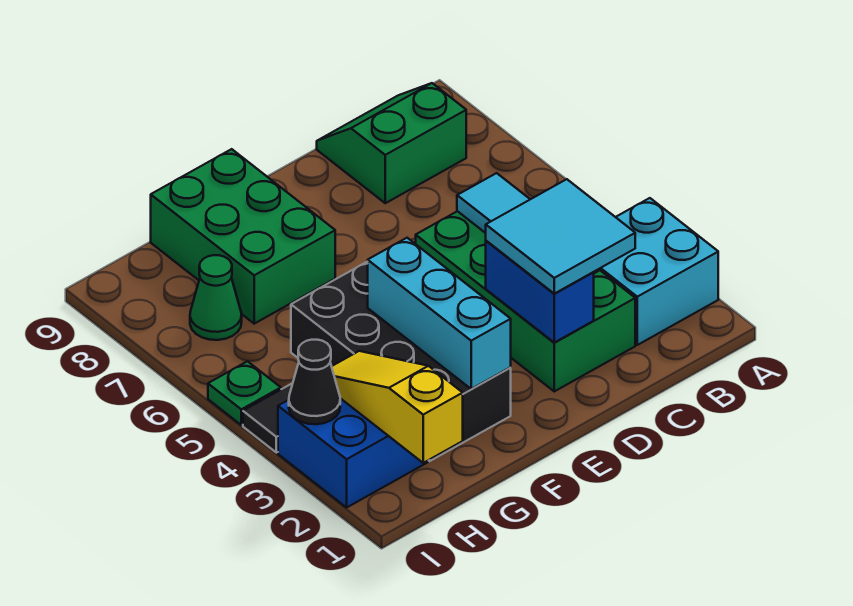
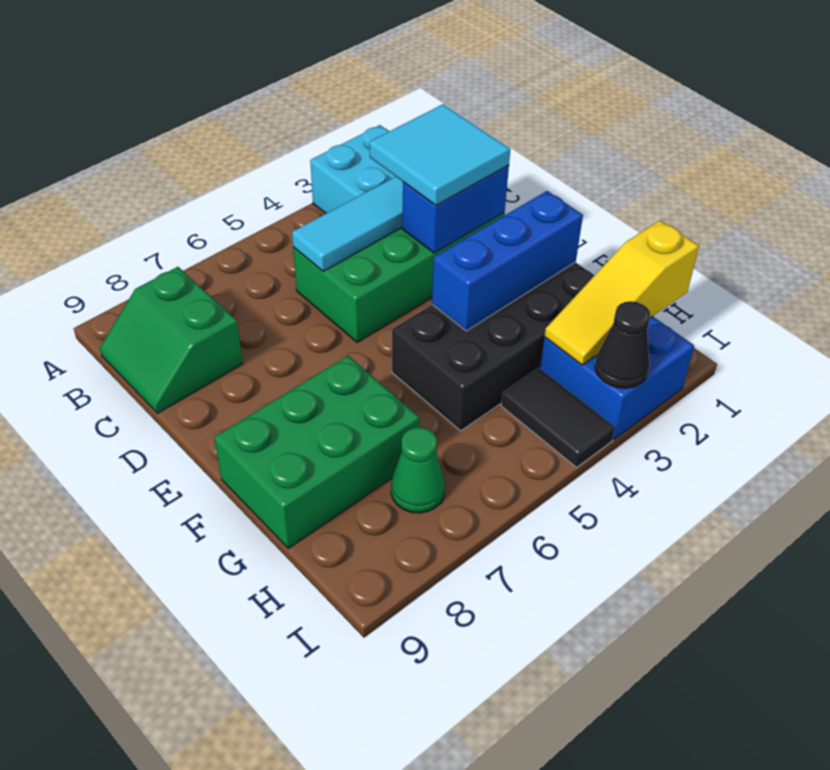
cyan 1x3 brick [368,238,511,389] -> blue 1x3 brick [432,191,583,331]
green 1x1 plate [208,361,281,425] -> none

